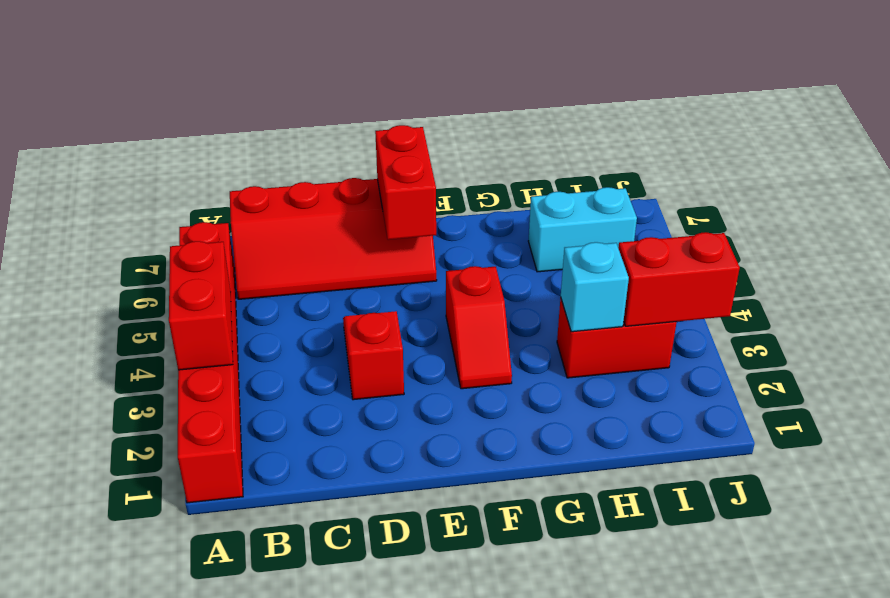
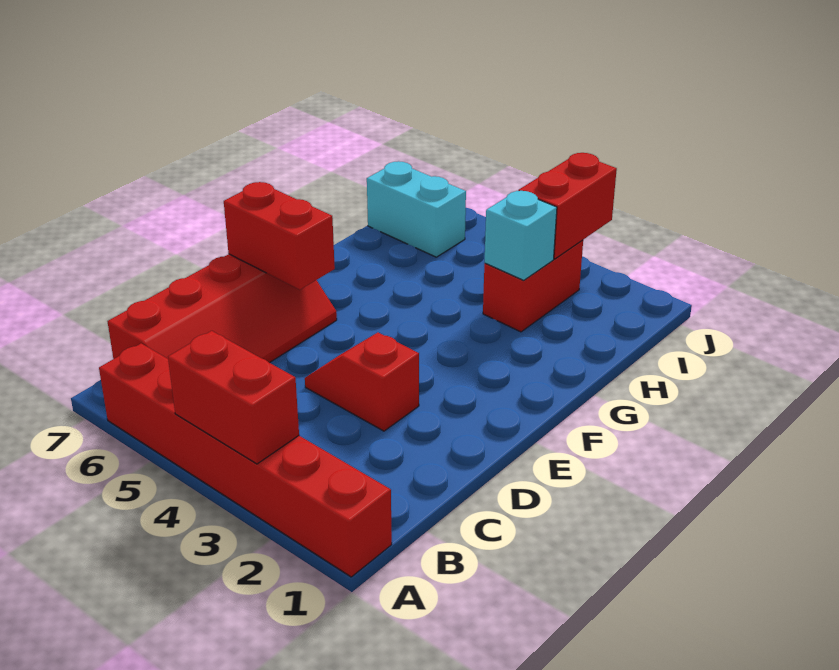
red 1x2 slope [446,266,512,389] -> none
cyan 1x2 brick [528,187,637,272] -> cyan 1x2 brick turned to [367,161,466,257]

